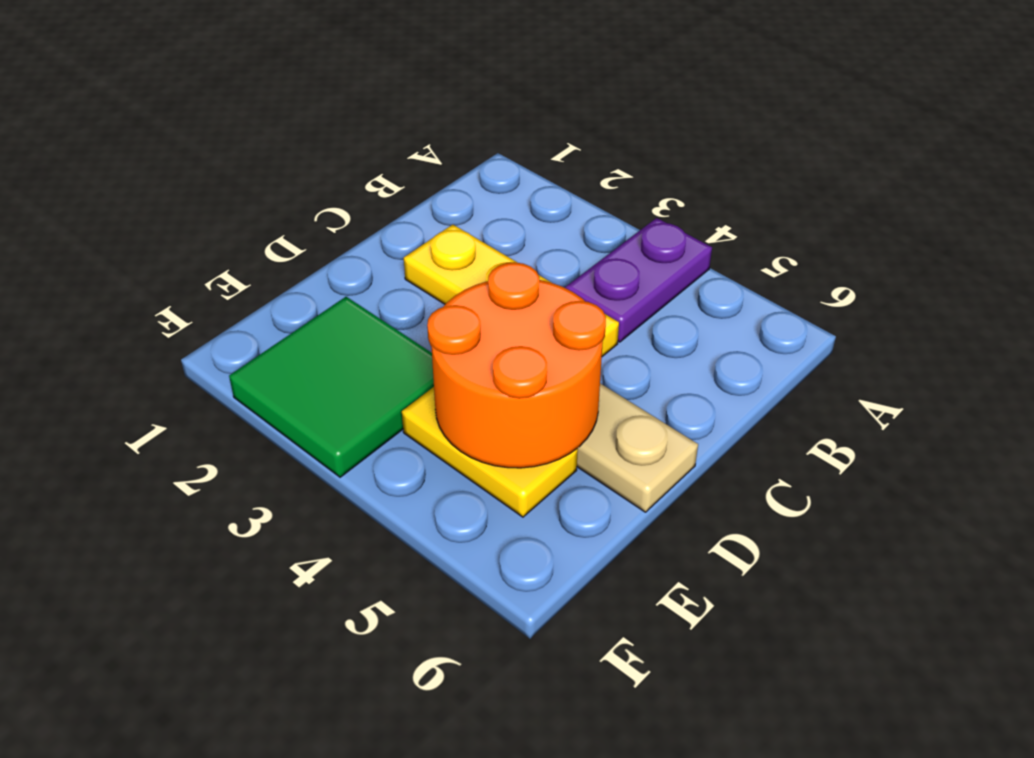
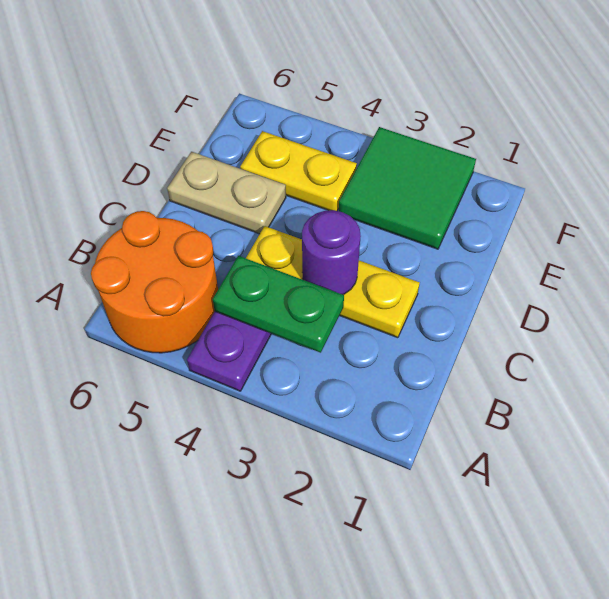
none -> green 1x2 plate [213,256,344,353]
none -> purple 1x1 round brick [302,210,361,295]
orange 2x2 round brick [427,262,606,468] -> orange 2x2 round brick moved to [91,211,218,353]

